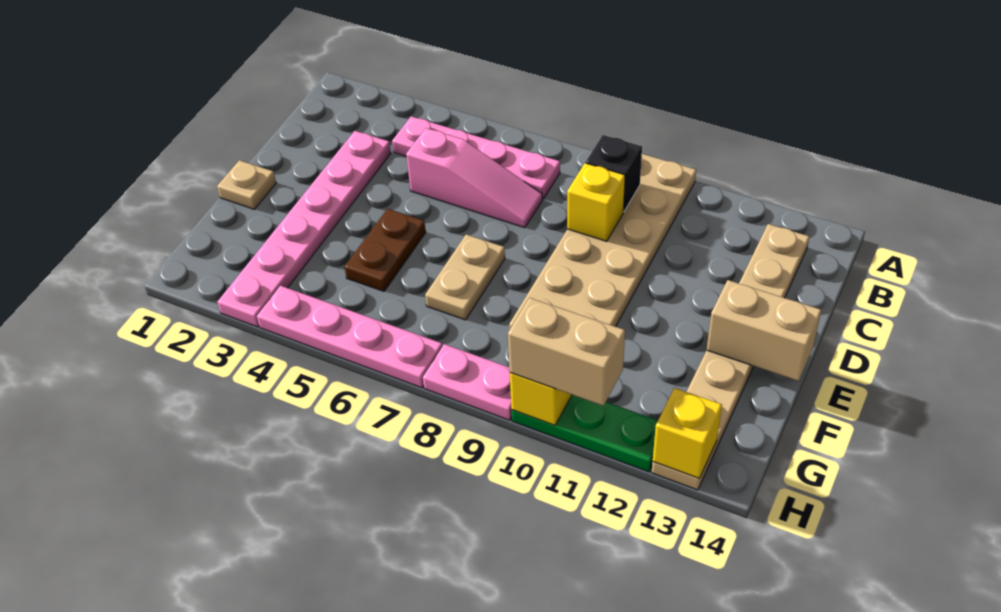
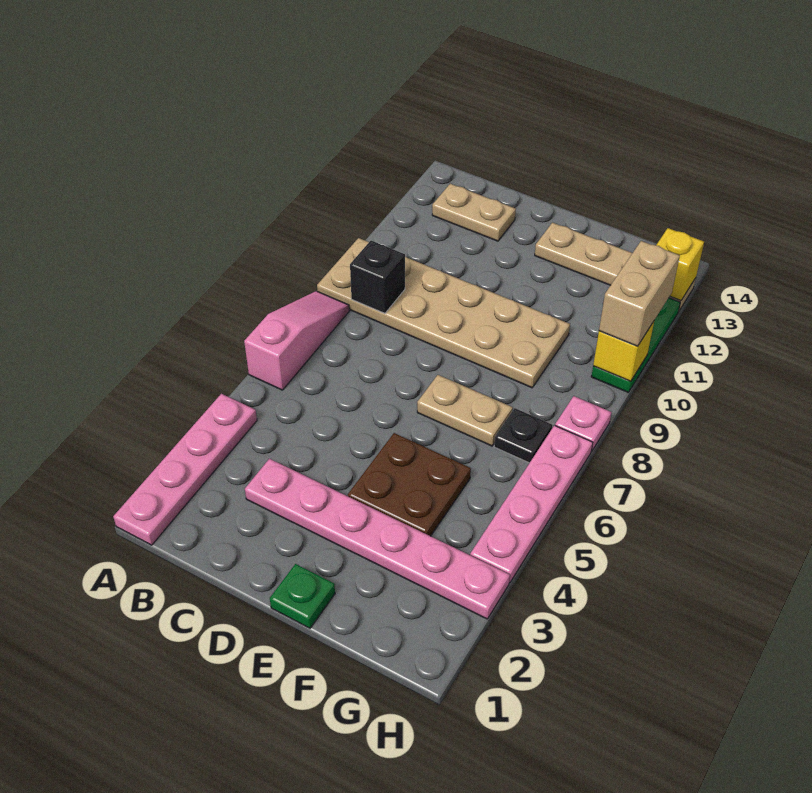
pink 1x4 plate [392,116,560,199] -> pink 1x4 plate moved to [113,394,257,545]
pink 1x3 slope [406,128,542,228] -> pink 1x3 slope moved to [244,291,349,390]
yellow 1x1 brick [567,163,625,241] -> none
tan 1x1 plate [217,160,276,209] -> green 1x1 plate [270,564,335,628]
brown 1x2 plate [345,209,426,291] -> brown 2x2 plate [348,433,471,536]
tan 1x2 brick [707,280,821,381] -> none
none -> black 1x1 plate [494,408,552,463]
pink 1x2 plate [423,344,512,420] -> pink 1x1 plate [555,396,612,451]

